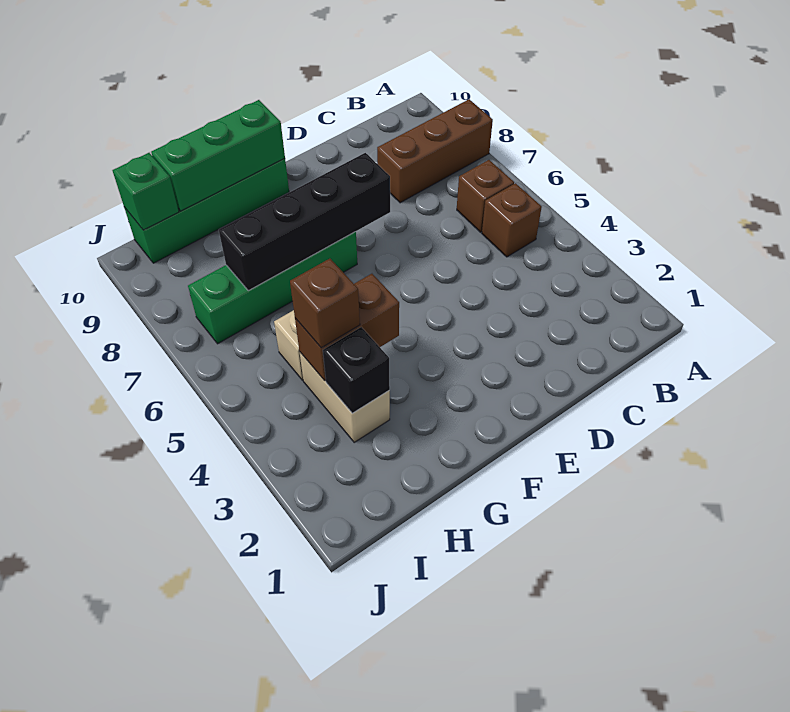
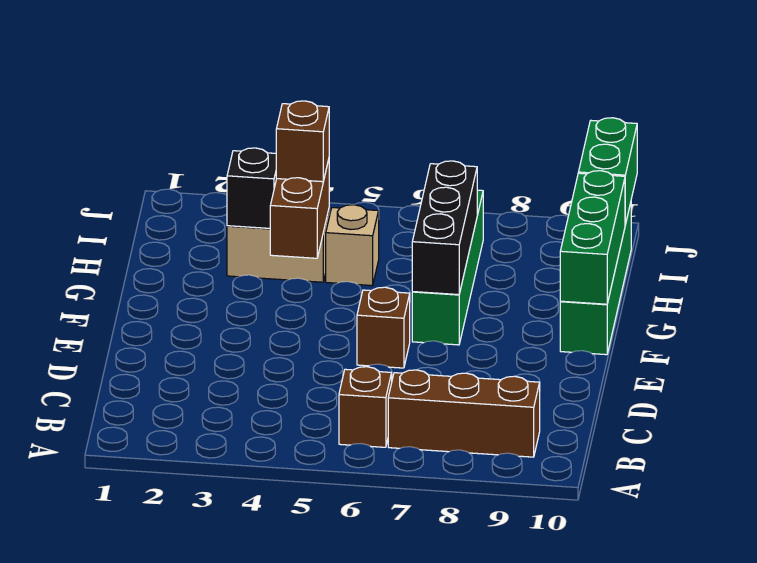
brown 1x3 brick [377,99,493,203] -> brown 1x3 brick turned to [388,370,540,457]
brown 1x1 brick [482,183,542,257] -> brown 1x1 brick moved to [357,287,410,368]
black 1x4 brick [219,153,390,291] -> black 1x3 brick [412,161,477,295]
green 1x1 brick [113,153,179,230] -> green 1x2 brick [578,118,637,224]

